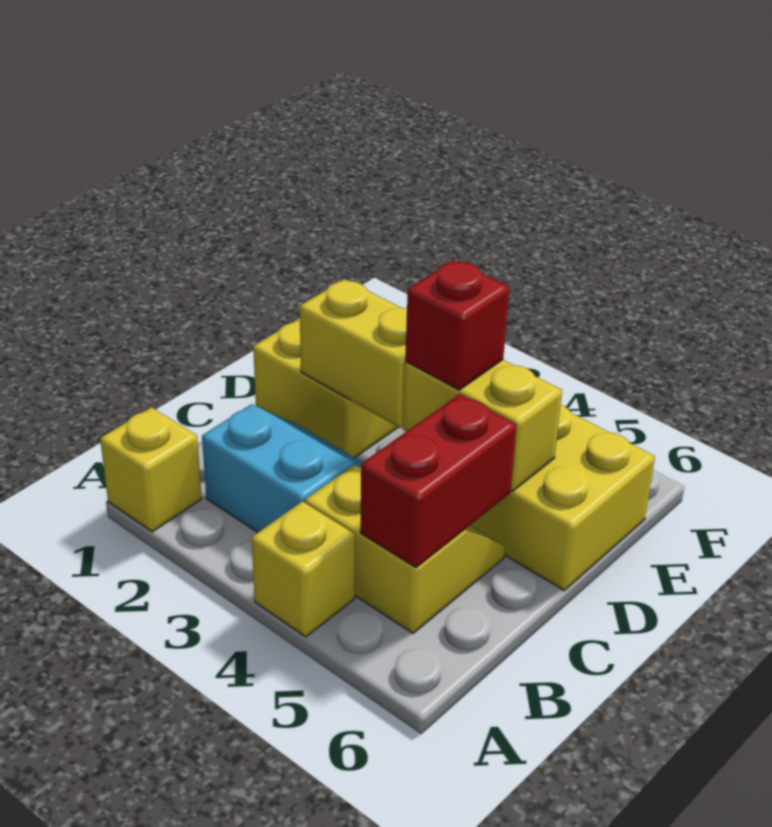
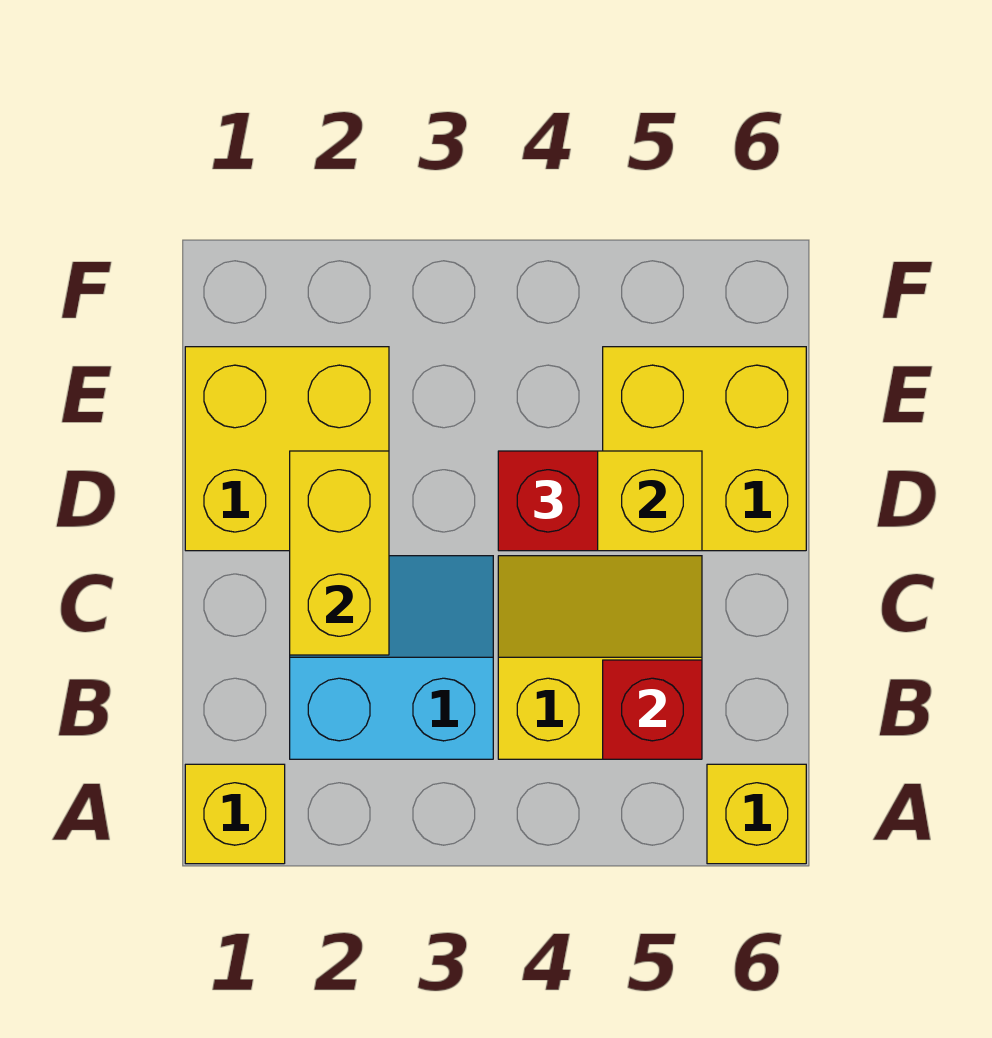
yellow 1x1 brick [252,501,355,637] -> yellow 1x1 brick moved to [707,764,806,864]
red 1x2 brick [360,394,516,568] -> red 1x1 brick [603,660,702,759]
yellow 1x2 brick [300,279,407,428] -> yellow 1x2 brick turned to [290,451,389,655]

